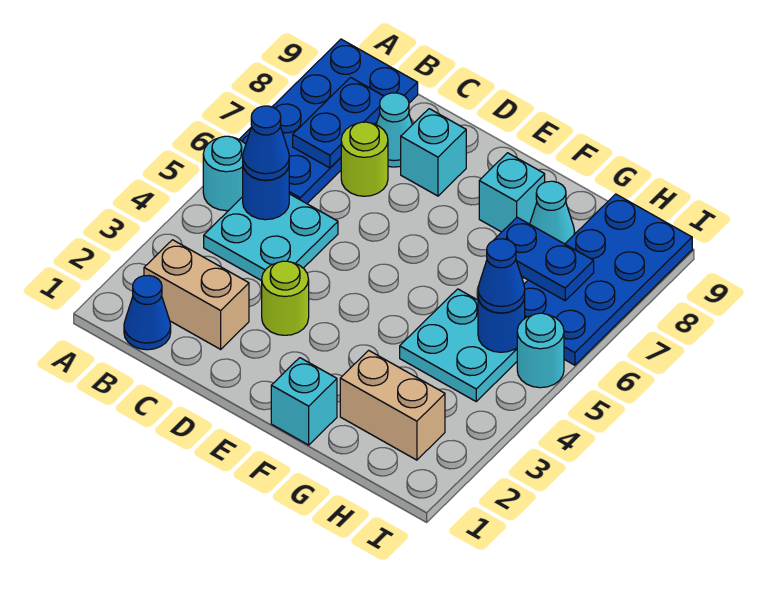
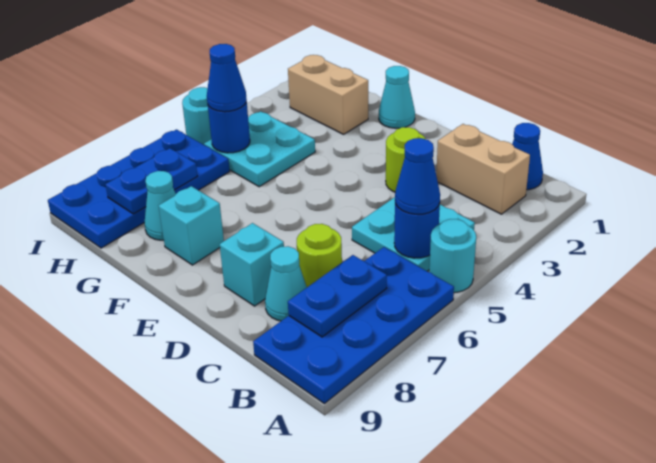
cyan 1x1 brick [271,358,337,445] -> cyan 1x1 cone [379,66,415,128]
blue 1x2 plate [494,217,594,301] -> blue 1x2 plate turned to [105,148,197,214]

